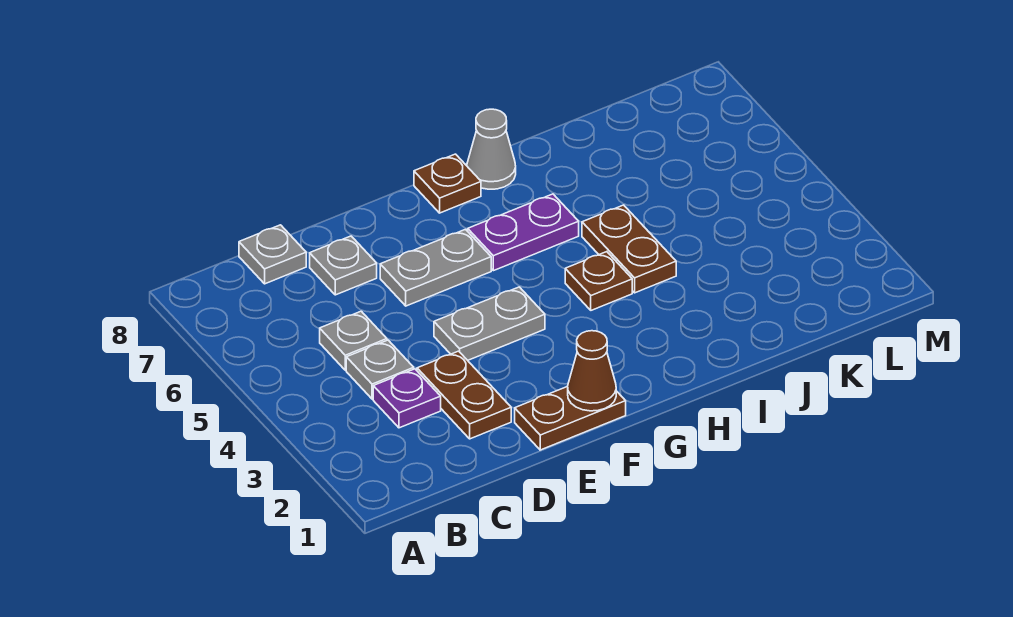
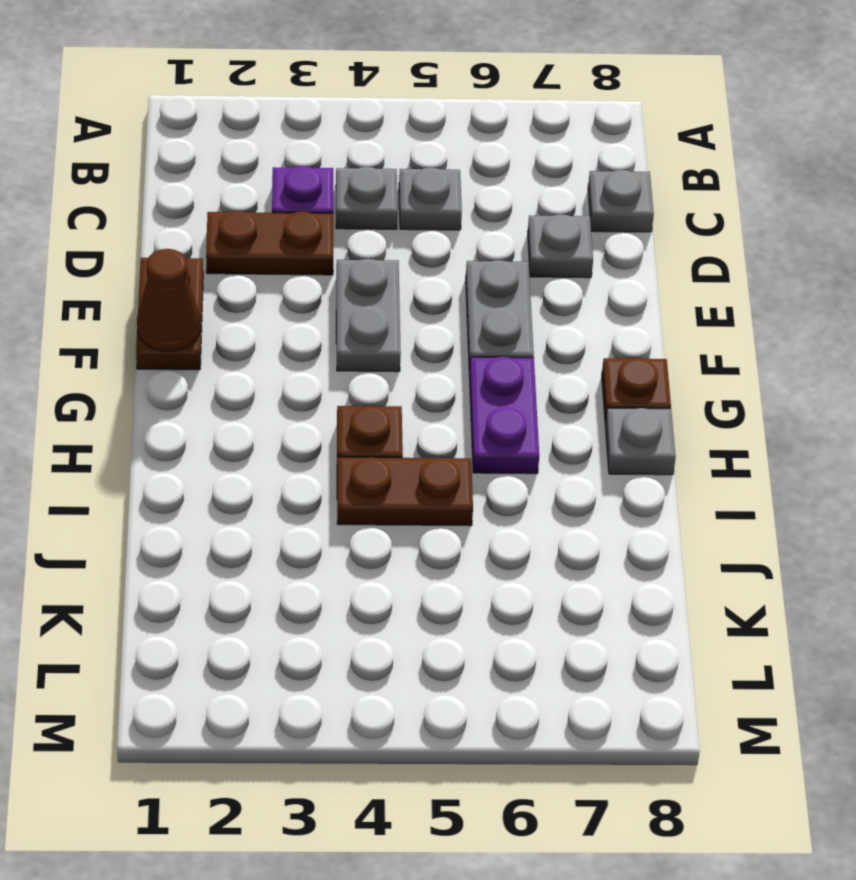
grey 1x1 cone [467,109,516,189] -> grey 1x1 plate [605,408,676,475]

